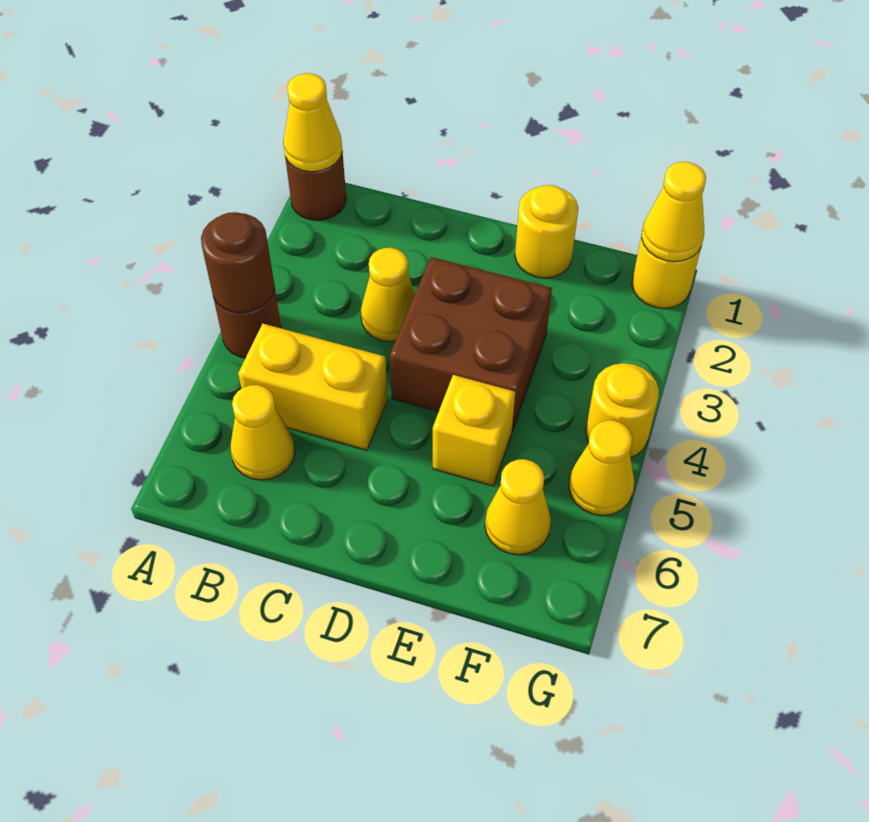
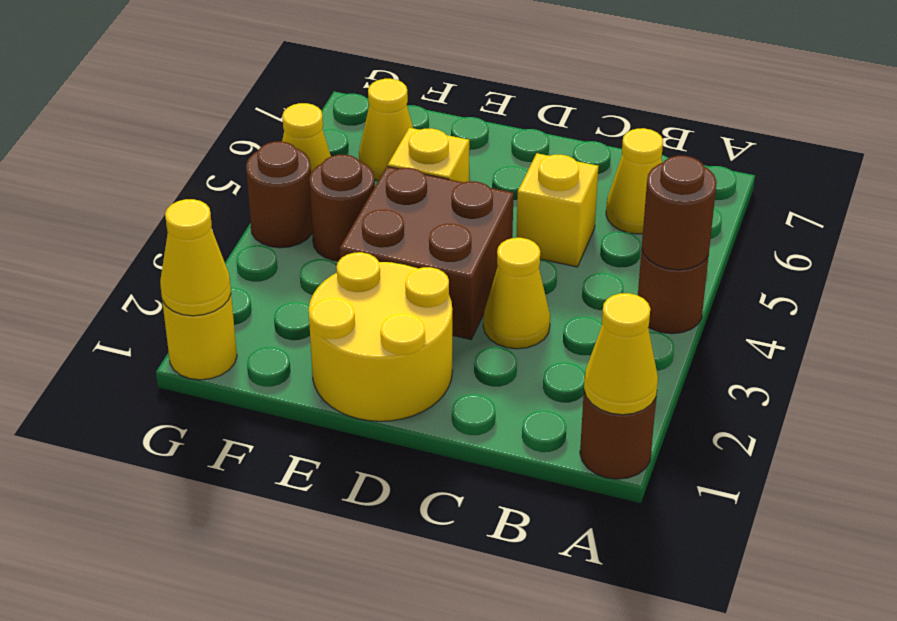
yellow 1x2 brick [238,324,388,450] -> yellow 1x1 brick [516,153,598,267]
yellow 1x1 round brick [515,185,579,278] -> yellow 2x2 round brick [309,252,452,421]
none -> brown 1x1 round brick [309,155,375,261]
yellow 1x1 round brick [586,363,659,458] -> brown 1x1 round brick [246,141,312,248]

